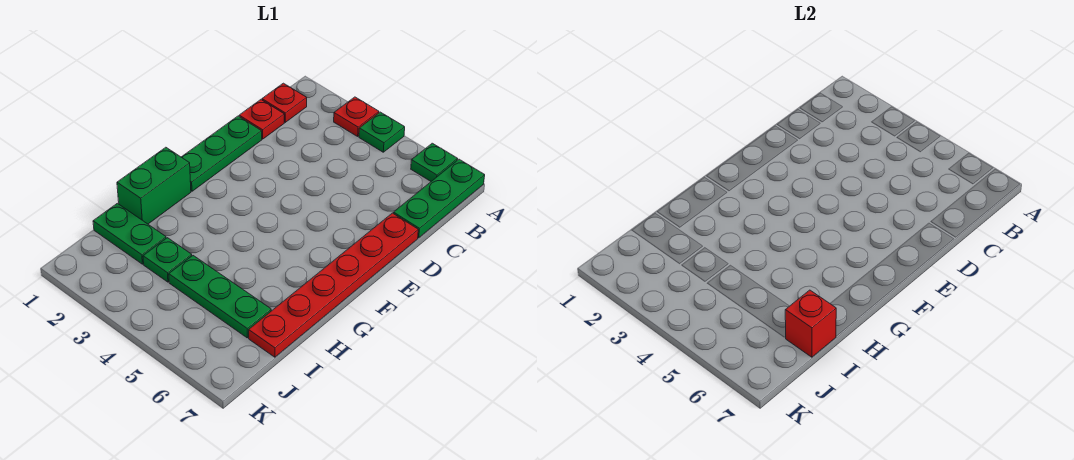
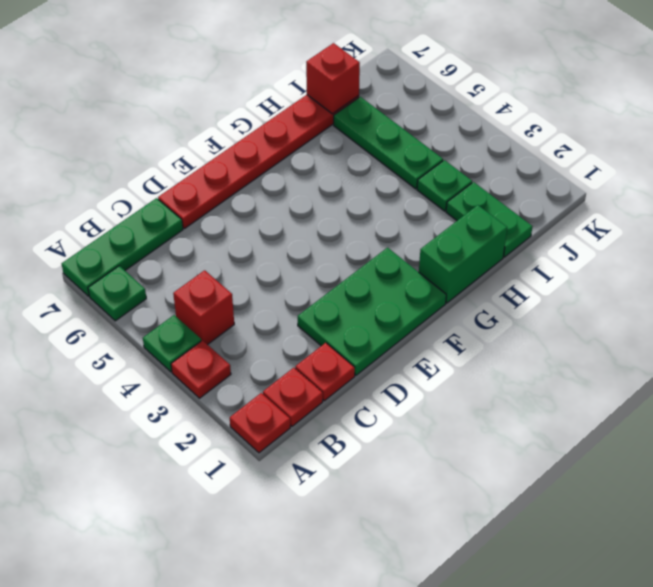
none -> red 1x1 plate [230,393,290,453]
none -> red 1x1 brick [173,270,234,345]
green 1x3 plate [182,116,262,191] -> green 2x3 plate [298,248,446,375]

